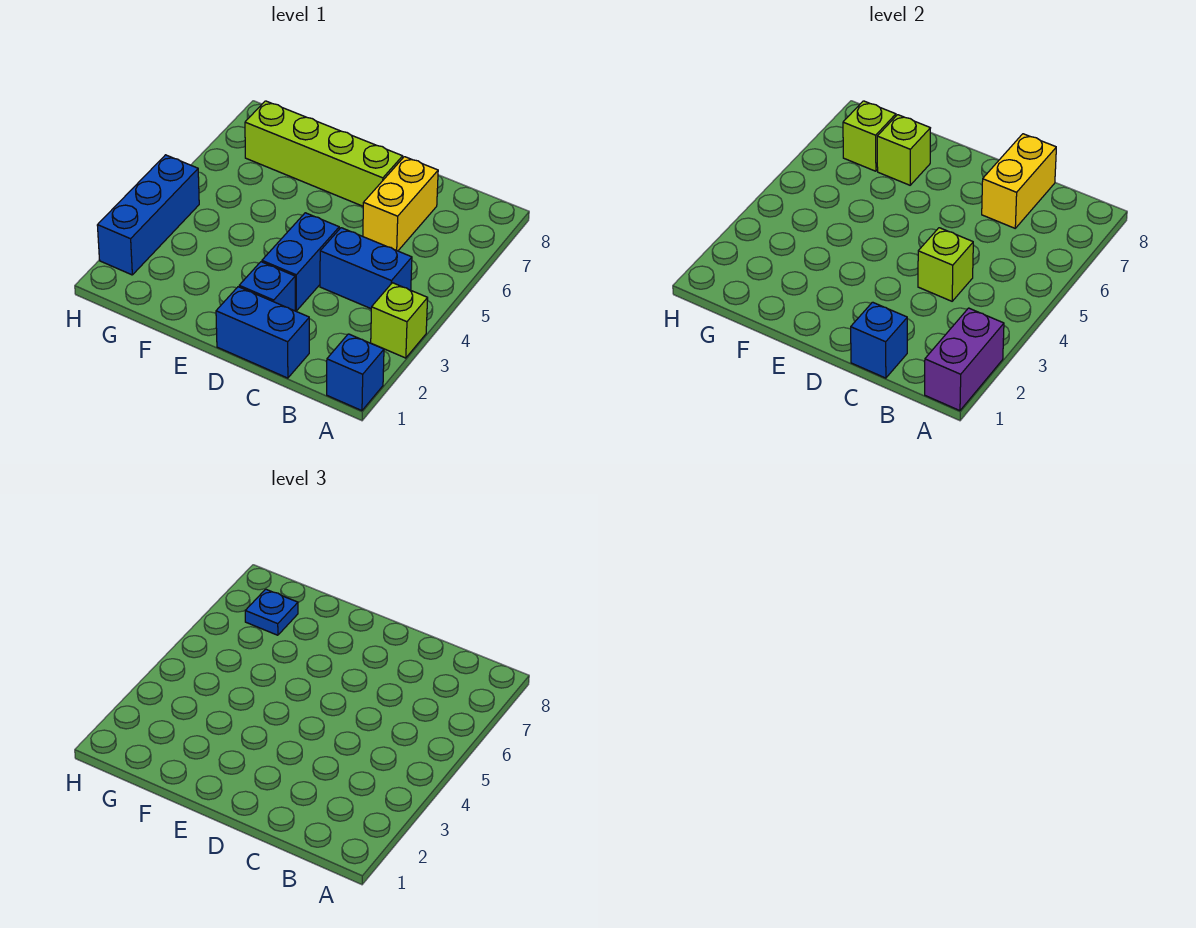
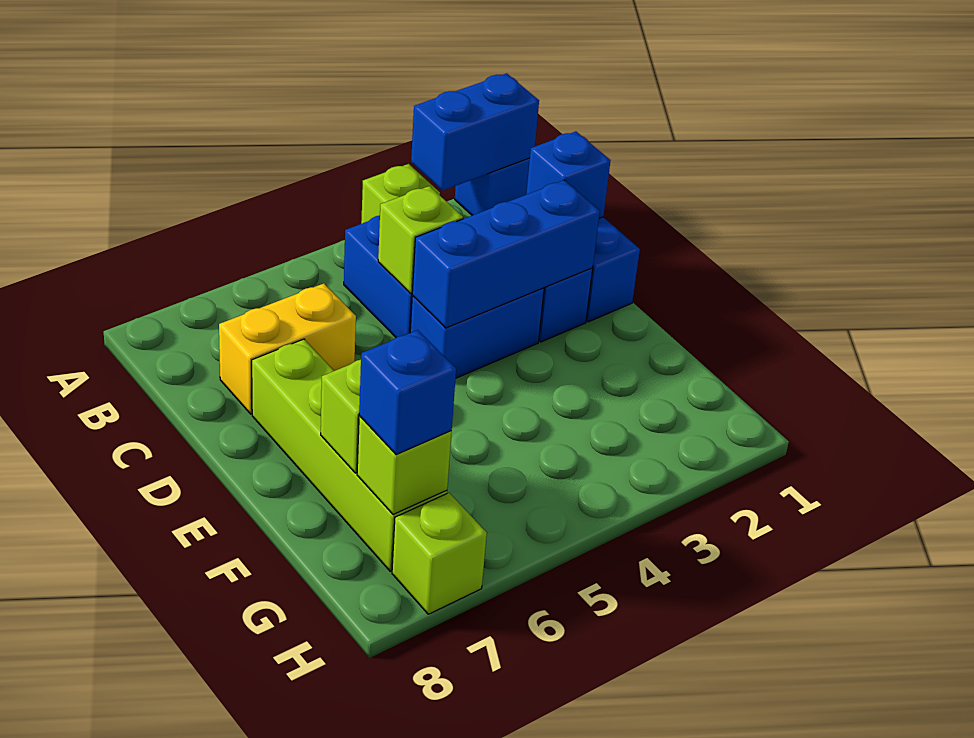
purple 1x2 brick [925,308,1004,411] -> blue 1x2 brick [411,73,539,191]
yellow 1x2 brick [982,134,1056,228] -> none
blue 1x1 plate [245,589,298,635] -> blue 1x1 brick [359,330,456,455]
blue 1x3 brick [97,155,199,275] -> blue 1x3 brick moved to [412,180,600,328]
none -> lime 1x1 brick [392,493,487,614]

